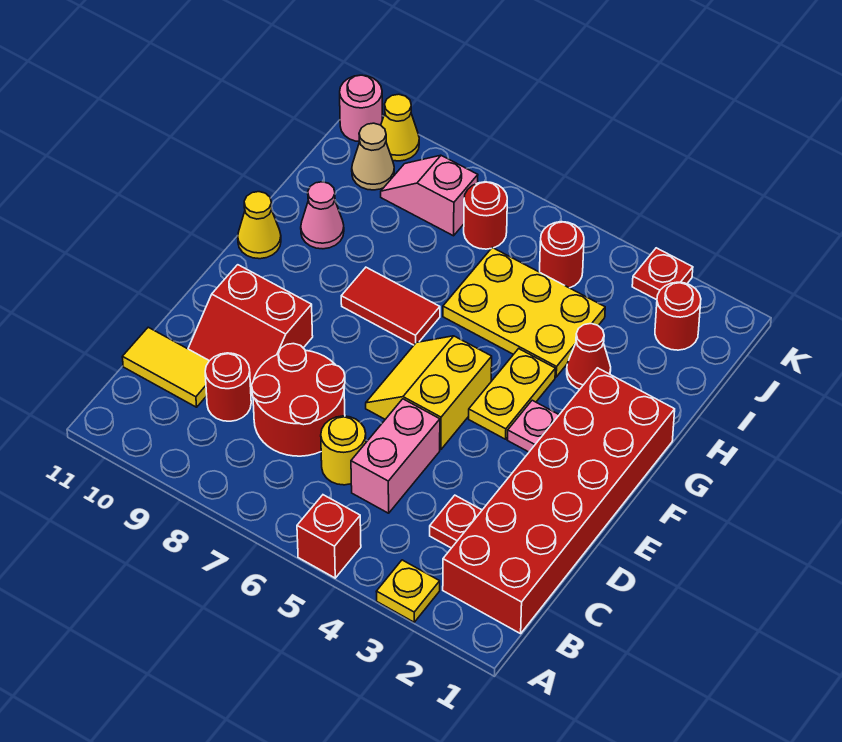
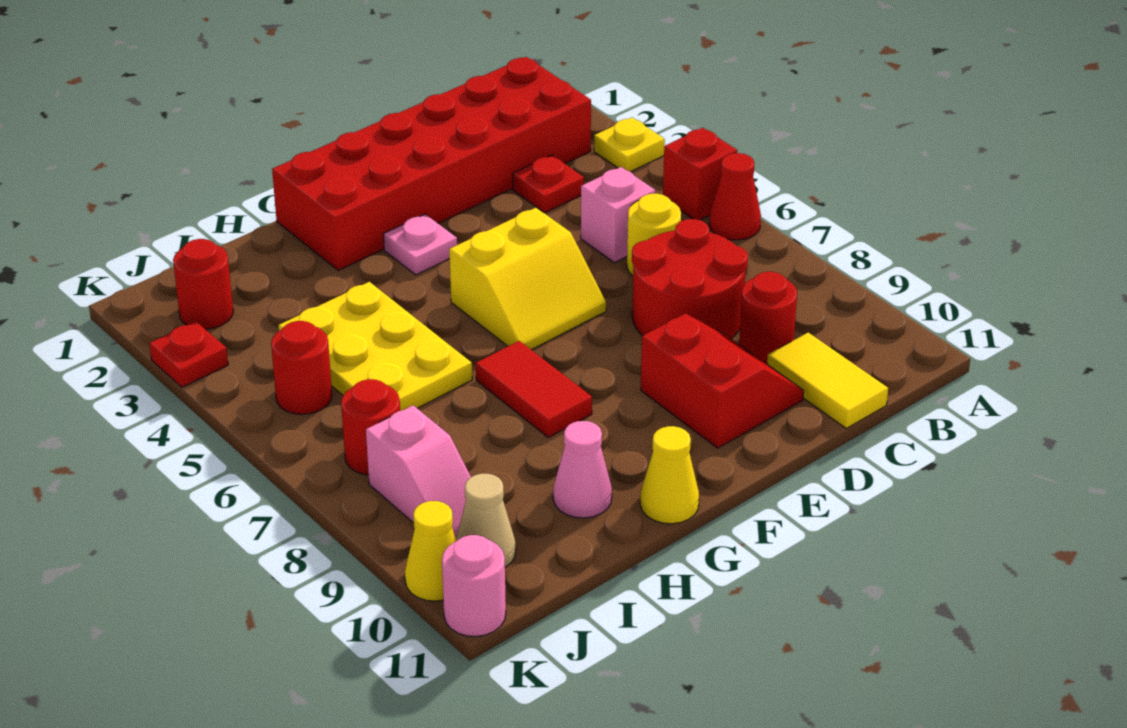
pink 1x2 brick [351,399,440,513] -> pink 1x1 brick [581,167,655,263]
yellow 1x2 plate [469,349,555,439] -> none
red 1x1 cone [567,324,611,389] -> red 1x1 cone moved to [709,153,761,240]

